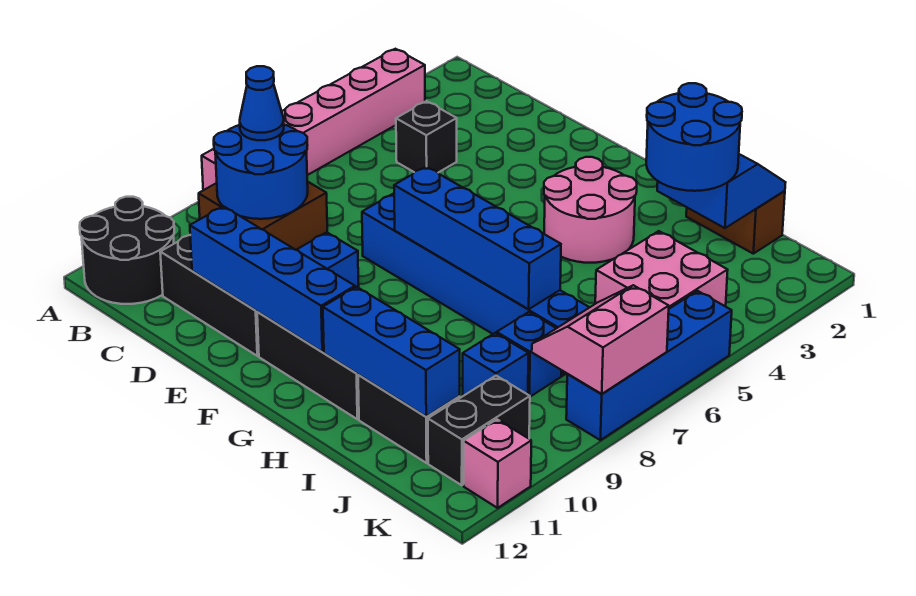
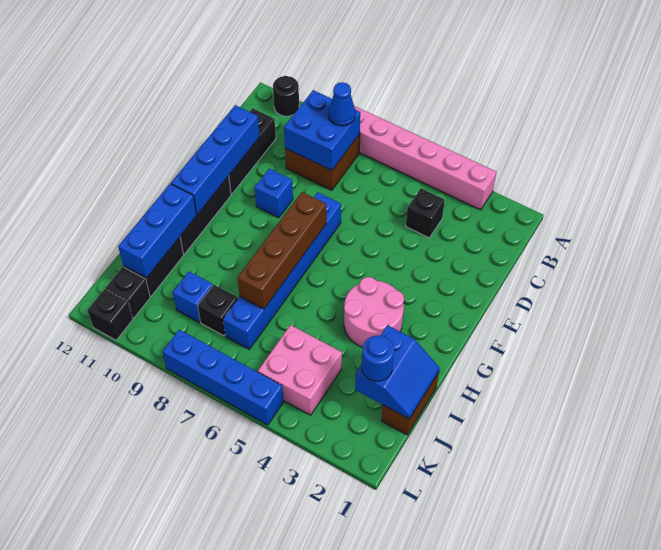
black 2x2 round brick [80,197,174,304] -> black 1x1 round brick [273,76,299,116]
blue 2x2 round brick [214,125,308,219] -> blue 2x2 brick [284,90,360,171]
blue 1x4 brick [394,167,561,309] -> brown 1x4 brick [237,192,326,309]
blue 2x2 round brick [646,83,742,191] -> blue 1x1 round brick [362,335,394,381]
blue 1x1 brick [497,312,561,397] -> black 1x1 brick [198,285,238,336]
pink 2x2 slope [532,285,669,394] -> none
black 1x2 brick [428,376,530,485] -> black 1x1 brick [106,267,150,318]
pink 1x1 brick [464,420,531,508] -> black 1x1 brick [87,289,133,340]

